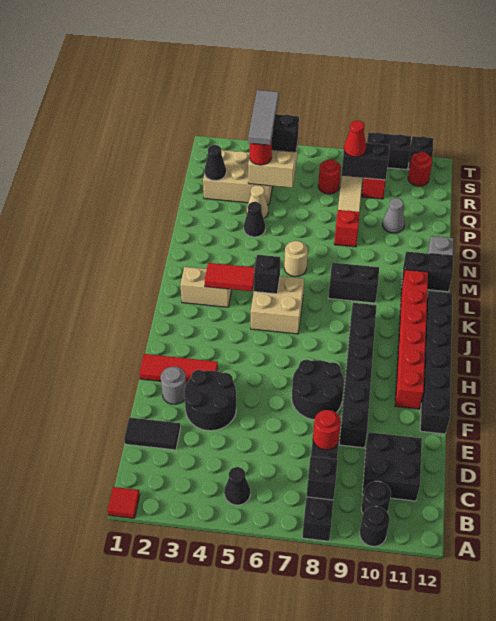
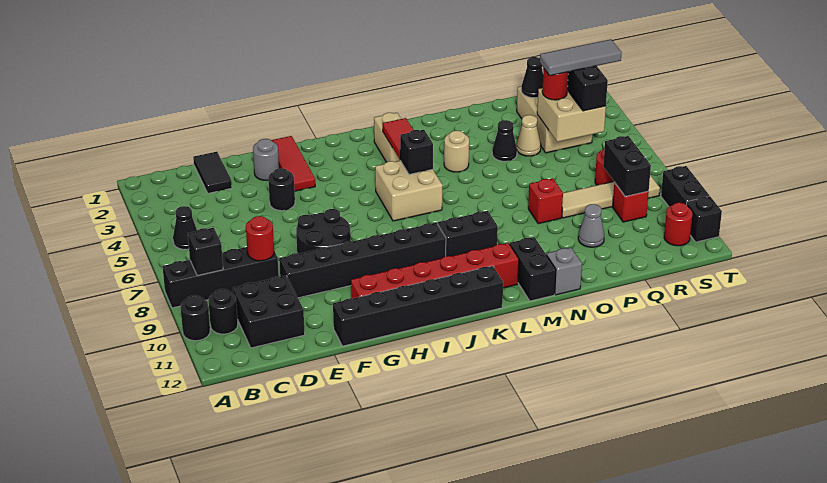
red 1x1 tile [108,487,140,518] -> none
black 2x2 round brick [184,370,236,431] -> black 1x1 round brick [268,168,295,211]
black 1x2 brick [328,263,379,303] -> black 1x2 brick turned to [438,211,498,256]
tan 1x1 round brick [284,241,308,277] -> tan 1x1 round brick moved to [444,131,469,172]
red 1x1 cone [344,121,366,157] -> none

